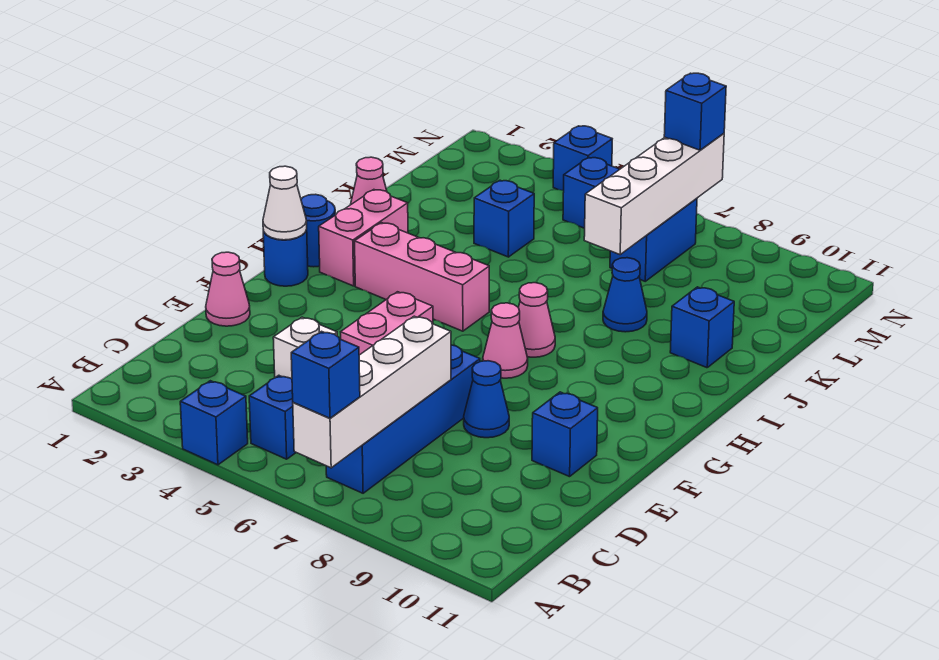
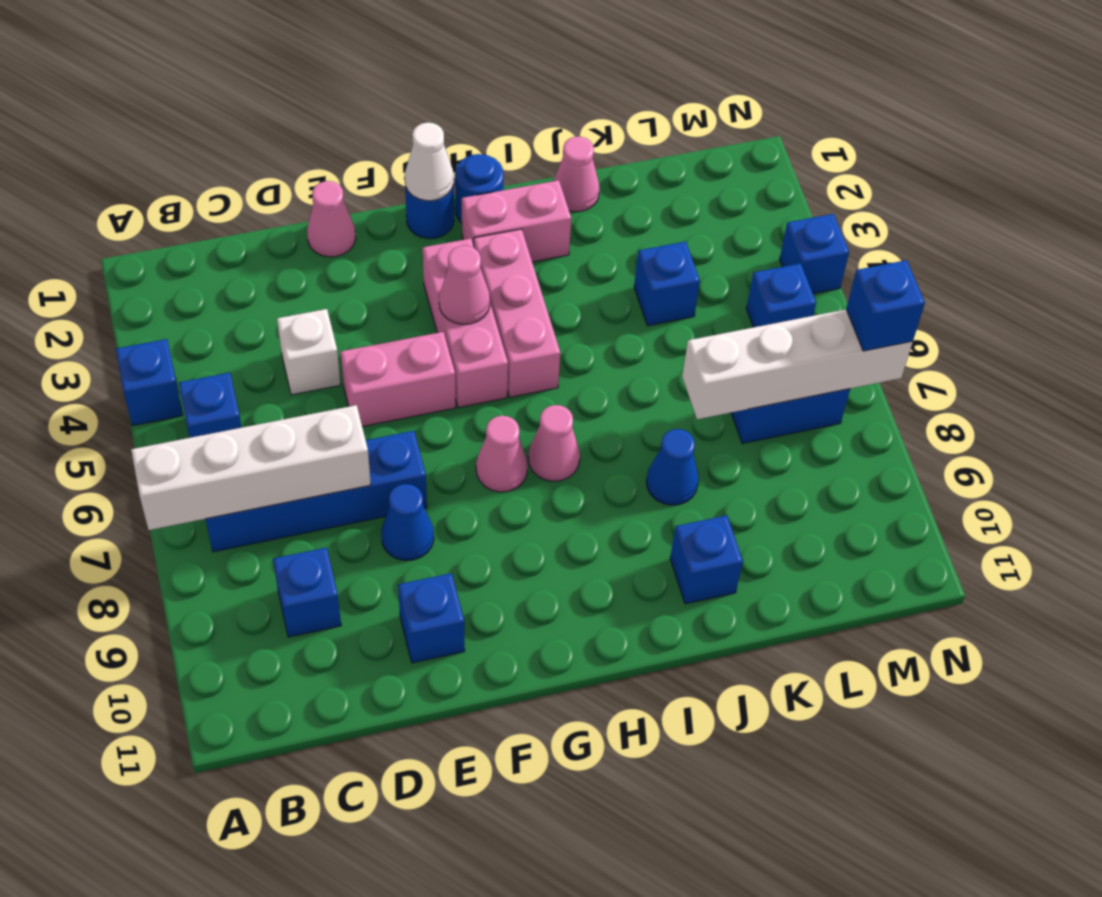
blue 1x1 brick [291,331,360,418] -> blue 1x1 brick moved to [273,547,341,637]
none -> pink 1x3 brick [423,239,508,408]
none -> pink 1x1 cone [439,246,490,324]

